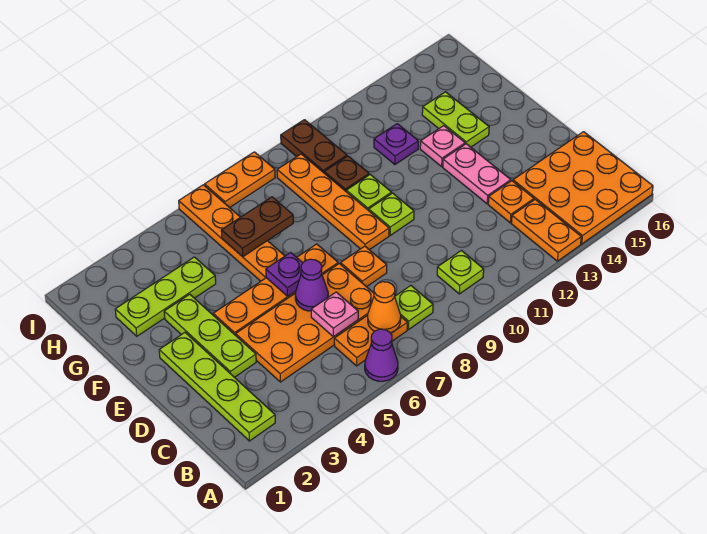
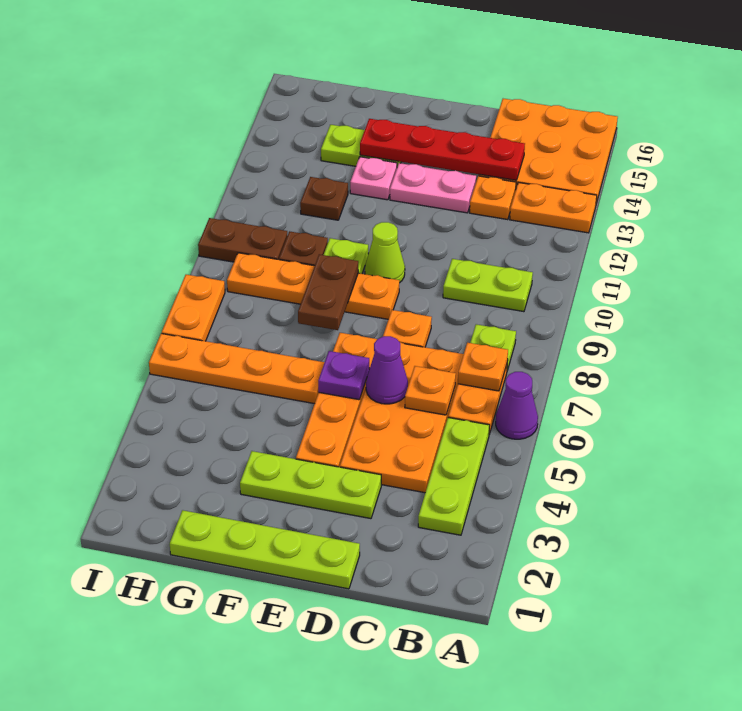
lime 1x4 plate [159,333,275,441] -> lime 1x4 plate moved to [170,510,360,589]
orange 1x1 cone [368,282,401,333] -> orange 1x1 plate [458,343,508,391]
lime 1x1 plate [437,250,484,294] -> lime 1x2 plate [443,259,533,312]
pink 1x1 plate [311,292,358,337] -> orange 1x1 plate [405,366,456,415]
none -> red 1x4 plate [360,119,525,180]
lime 1x1 plate [369,193,414,235] -> lime 1x1 cone [365,222,405,283]
lime 1x3 plate [115,257,216,336] -> lime 1x3 plate moved to [418,418,490,535]
brown 1x2 plate [221,197,293,257] -> brown 1x2 plate moved to [298,254,358,330]
purple 1x1 plate [374,124,418,165] -> brown 1x1 plate [300,177,348,220]

